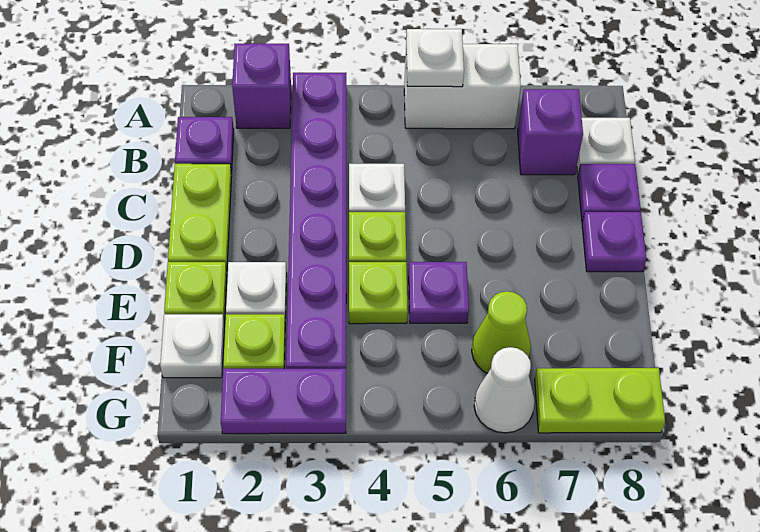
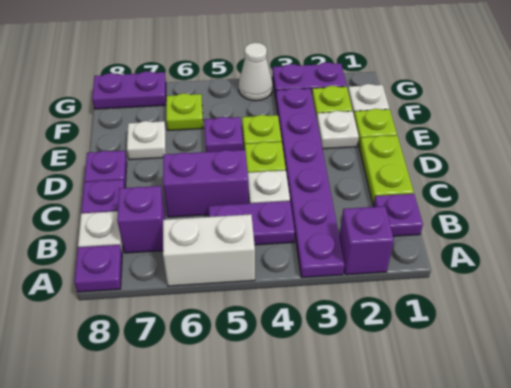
white 1x1 plate [406,29,464,87] -> white 1x1 plate moved to [127,121,166,160]
none -> purple 1x1 plate [74,245,122,292]
none -> purple 1x2 plate [209,201,295,245]
none -> purple 1x2 brick [163,150,248,217]
lime 1x1 cone [472,291,531,373] -> lime 1x1 plate [166,93,203,131]
white 1x1 cone [474,347,535,433] -> white 1x1 cone moved to [239,43,273,101]
lime 1x2 plate [535,368,665,433] -> purple 1x2 plate [92,71,166,109]

